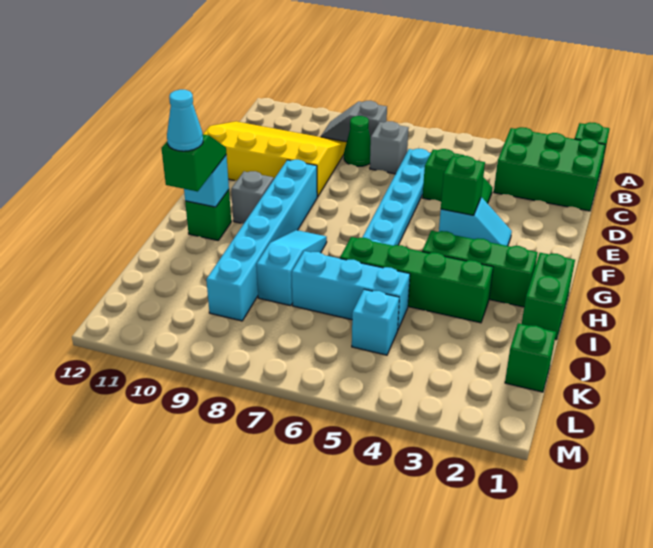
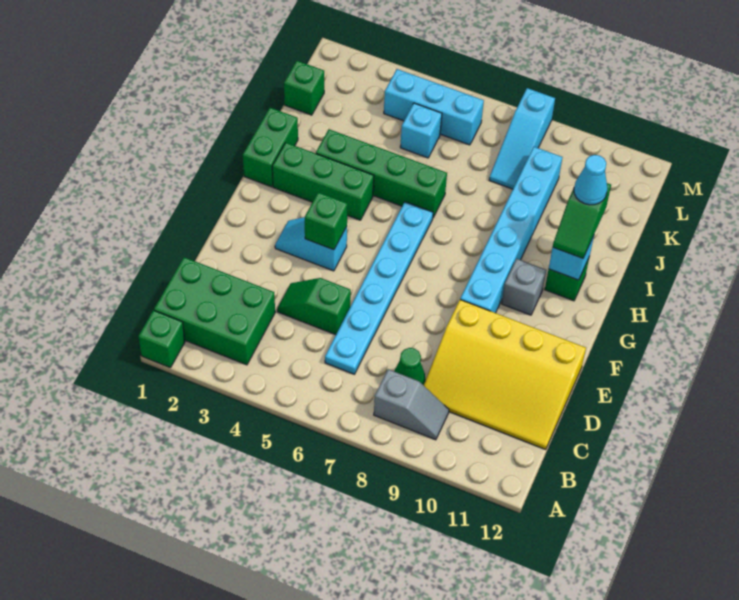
grey 1x1 brick [370,121,409,174] -> none
cyan 1x3 slope [256,230,327,306] -> cyan 1x3 slope moved to [489,88,555,189]
cyan 1x3 brick [292,251,410,329] -> cyan 1x3 brick moved to [384,69,484,145]

